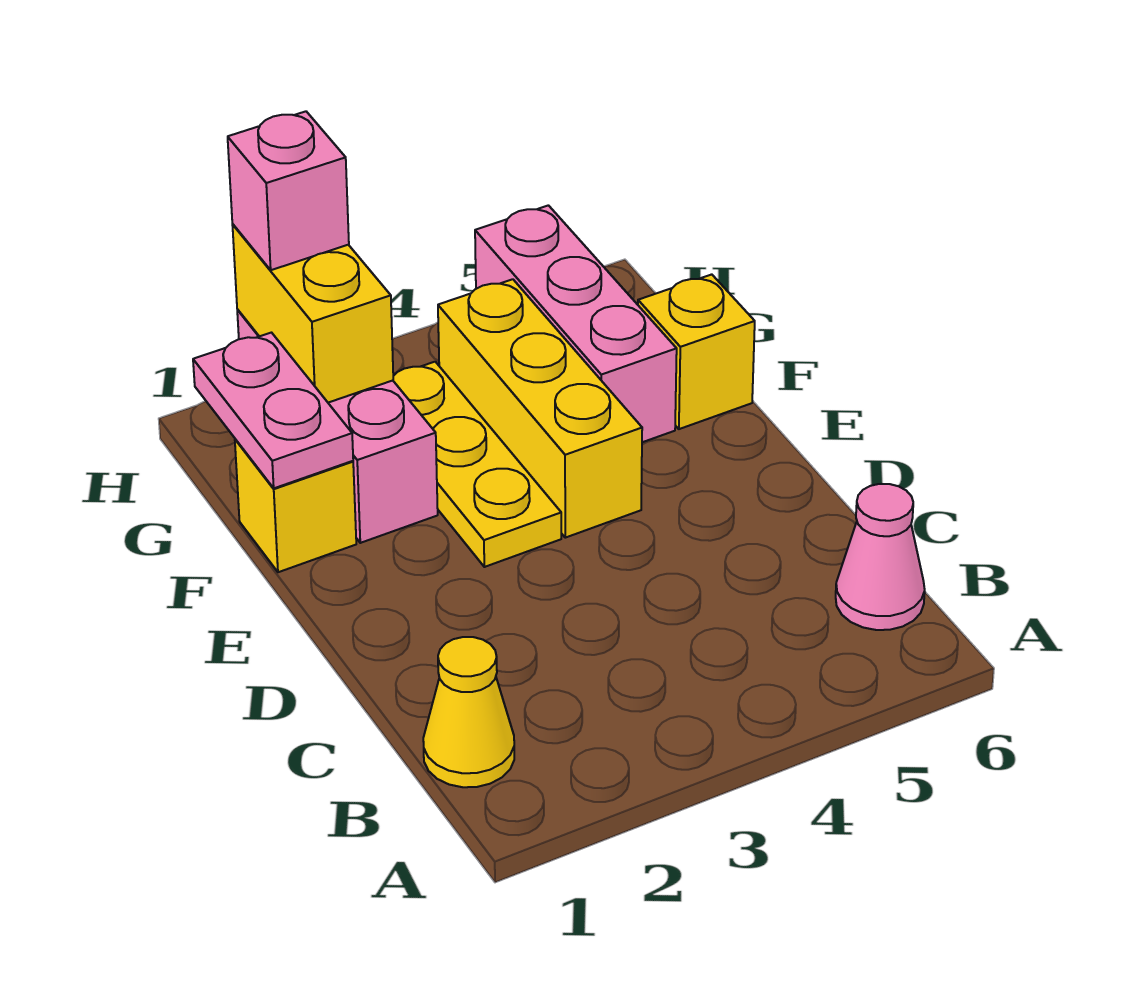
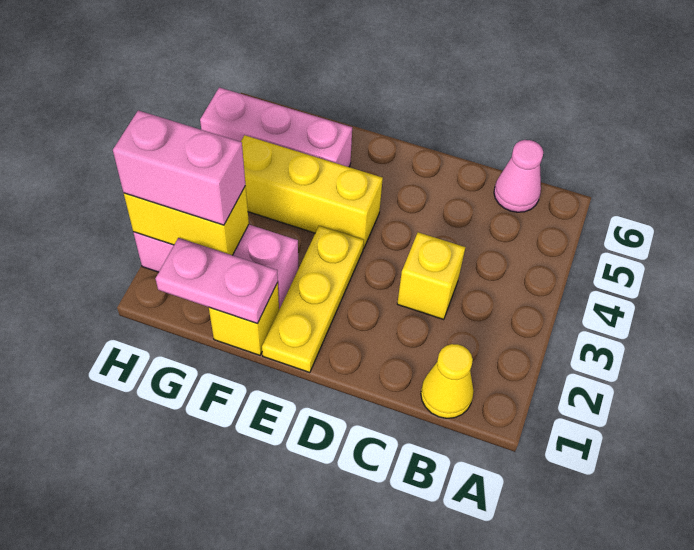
yellow 1x3 plate [393,362,561,567] -> yellow 1x3 plate turned to [262,226,364,373]
yellow 1x1 brick [638,274,755,429] -> yellow 1x1 brick moved to [397,232,465,320]
pink 1x1 brick [228,111,349,270] -> pink 1x2 brick [113,110,245,225]

